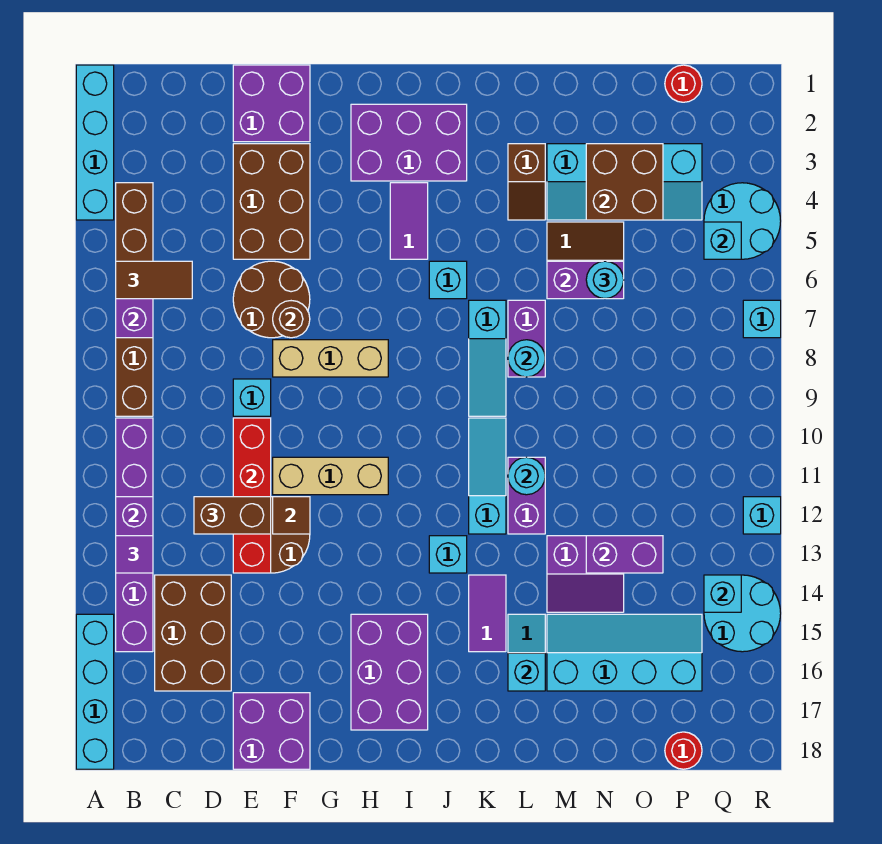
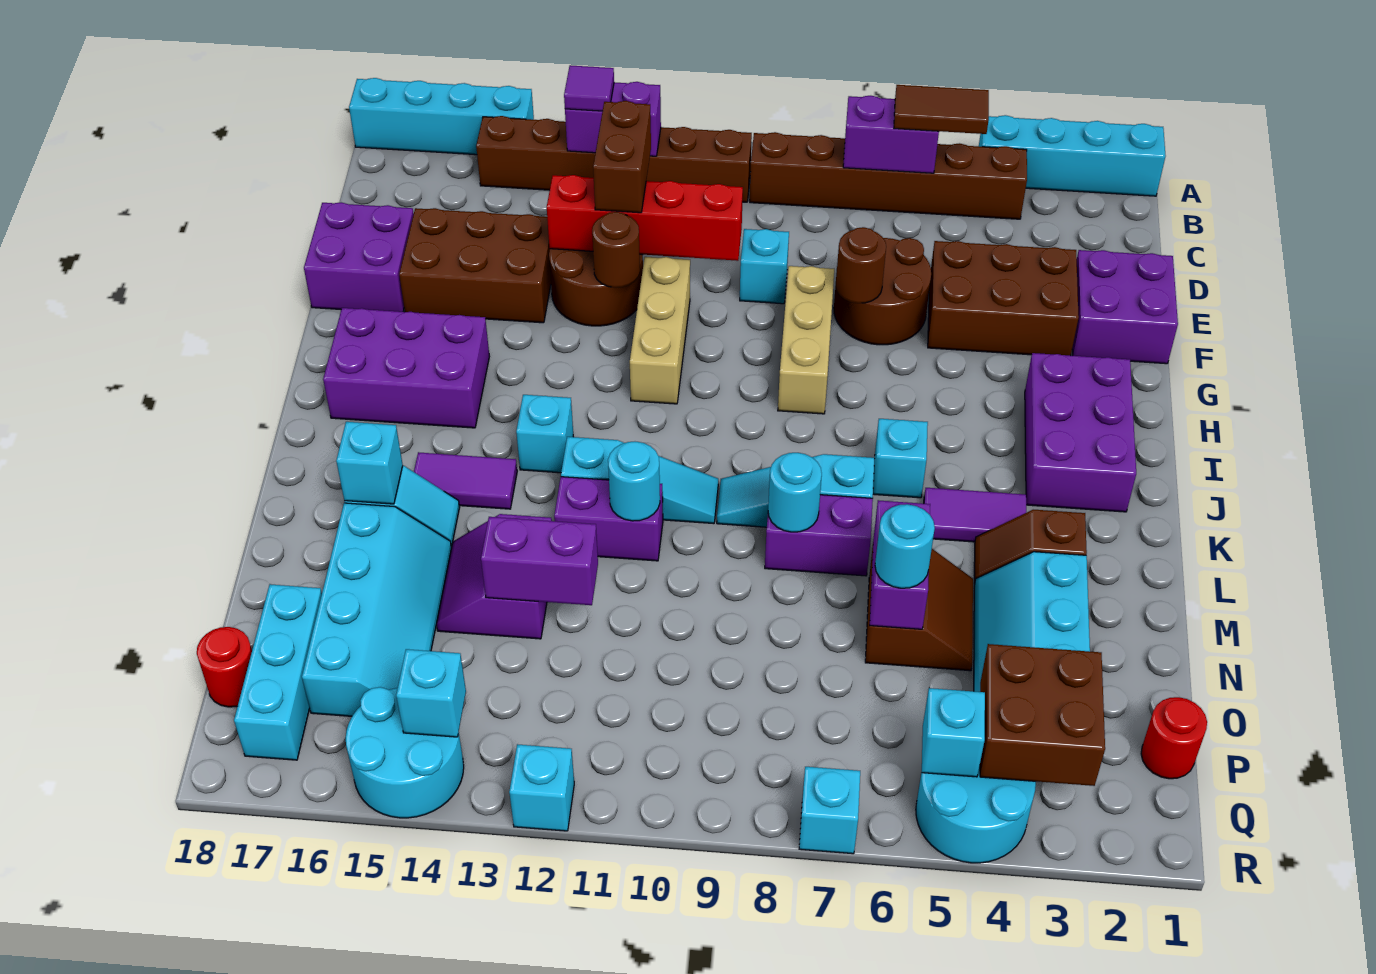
brown 1x2 tile [116,261,192,299] -> brown 1x2 tile turned to [894,85,989,134]
purple 1x6 brick [116,418,153,652] -> brown 1x6 brick [476,116,752,202]
brown 2x3 brick [155,575,231,691] -> brown 2x3 brick moved to [399,208,551,323]
brown 1x1 tile [273,497,310,534] -> brown 1x1 round brick [592,212,640,288]
purple 1x2 tile [390,183,428,259] -> purple 1x2 tile moved to [924,488,1026,542]
brown 2x2 brick [586,144,663,220] -> brown 2x2 brick moved to [980,644,1105,786]
purple 1x2 brick [586,536,663,573] -> purple 1x2 brick turned to [481,517,598,605]
none -> cyan 1x3 brick [234,584,322,760]

